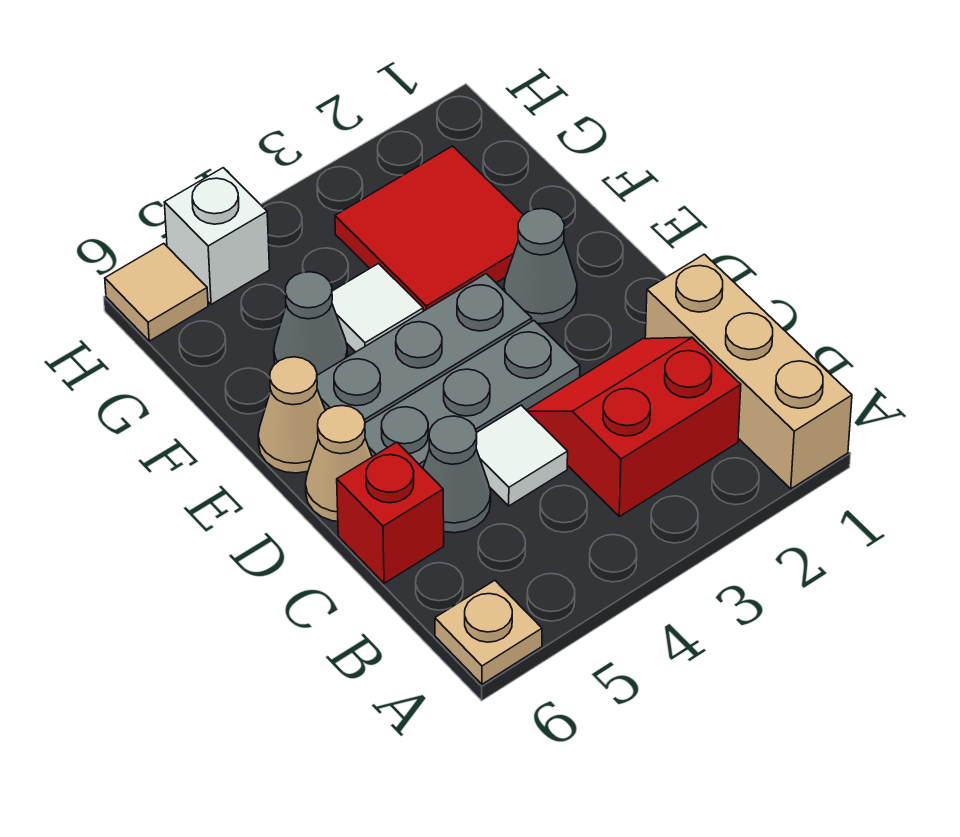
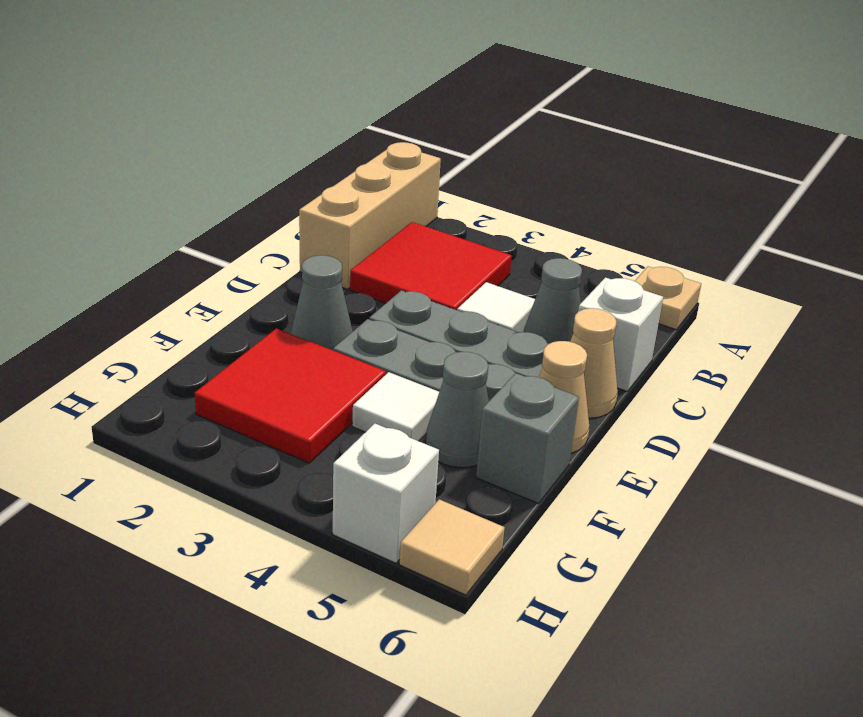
red 2x2 slope [527,337,741,517] -> red 2x2 tile [350,222,512,310]
red 1x1 brick [337,442,444,583] -> white 1x1 brick [578,277,663,391]
none -> grey 1x1 brick [476,373,579,503]

